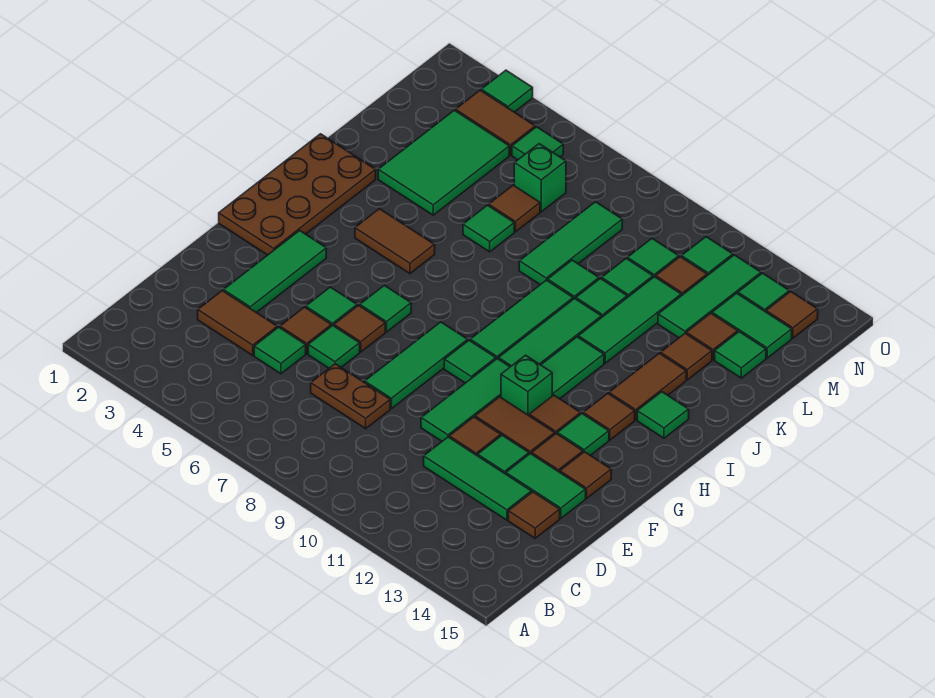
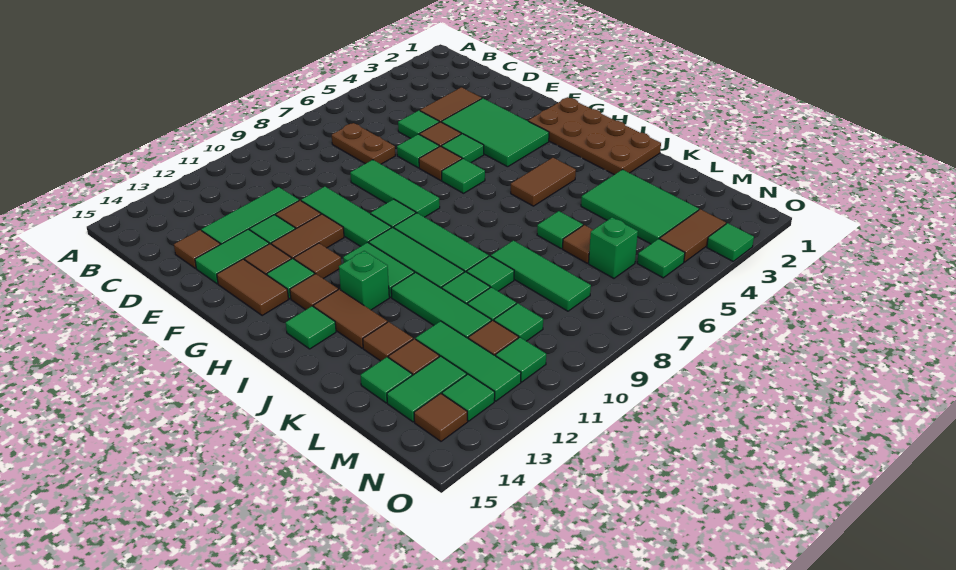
brown 1x2 plate [311,364,390,429] -> brown 1x2 plate turned to [332,123,395,164]
green 1x3 tile [223,230,326,313] -> green 2x3 tile [441,98,549,167]
brown 1x1 tile [560,452,611,498] -> brown 1x2 tile [217,259,288,316]
green 1x1 brick [501,355,552,415] -> green 1x1 brick moved to [339,251,389,310]

